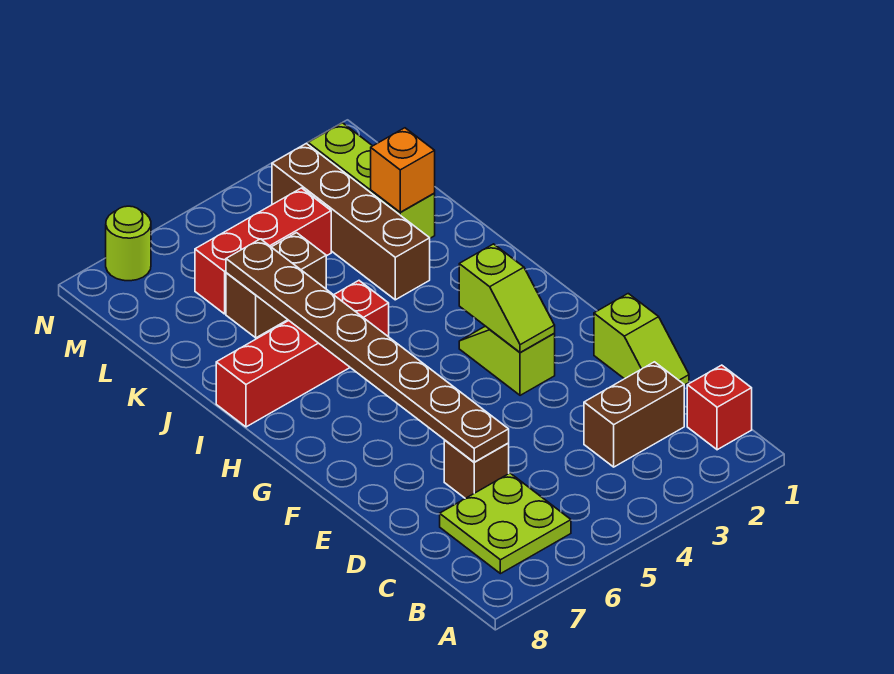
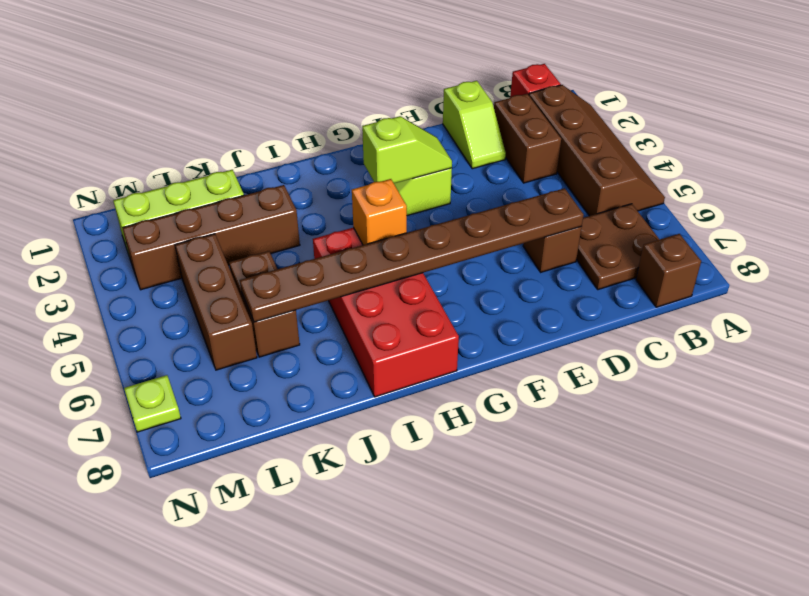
none -> brown 2x4 slope [529,85,665,216]
lime 2x2 plate [440,473,571,574] -> brown 2x2 plate [576,204,660,290]
none -> brown 1x1 brick [636,234,701,307]
lime 1x2 slope [594,294,689,385] -> lime 1x2 slope turned to [443,81,506,169]
red 1x4 brick [216,281,389,427] -> red 2x4 brick [313,228,459,397]
orange 1x1 brick [371,128,435,212] -> orange 1x1 brick moved to [352,179,407,245]
red 1x3 brick [195,188,331,314] -> brown 1x3 brick [175,234,257,370]
lime 1x1 round brick [106,206,151,281] -> lime 1x1 plate [124,375,181,432]

